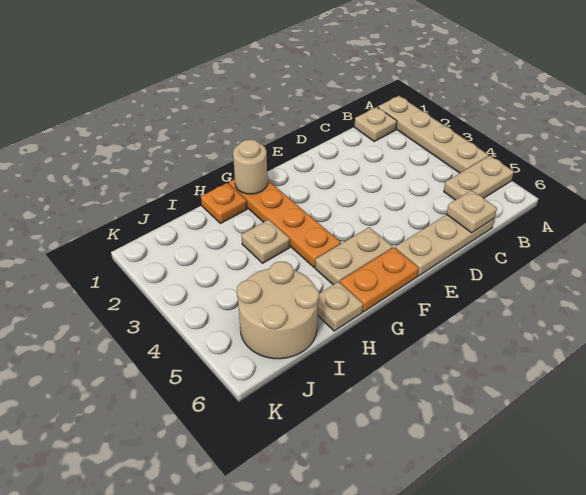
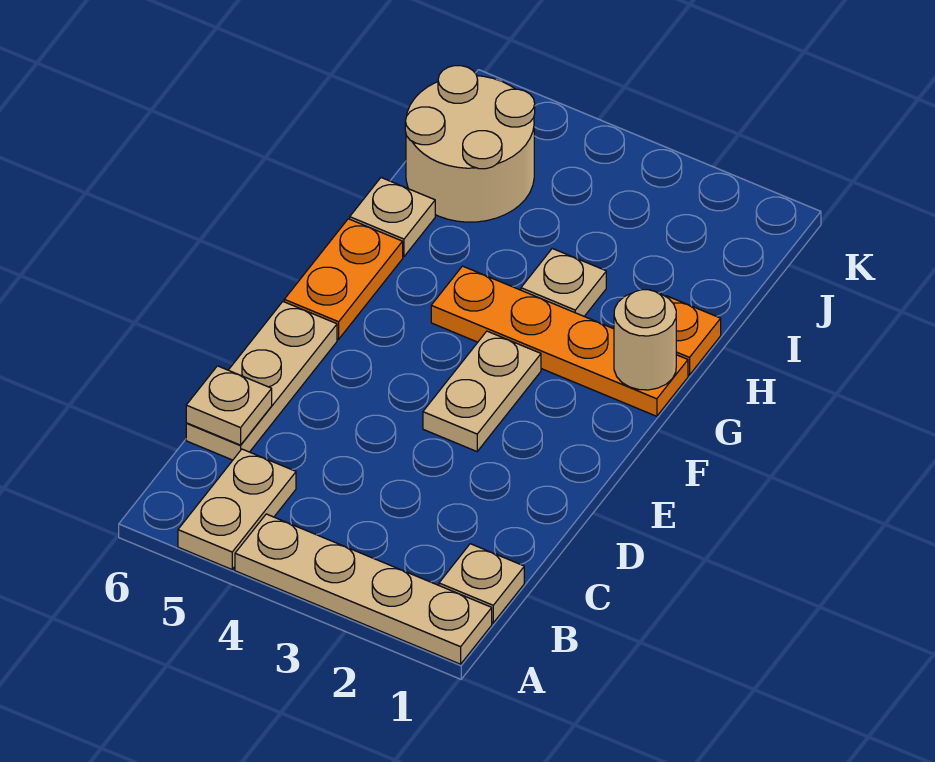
tan 1x2 plate [315,227,393,285] -> tan 1x2 plate moved to [423,331,541,451]

